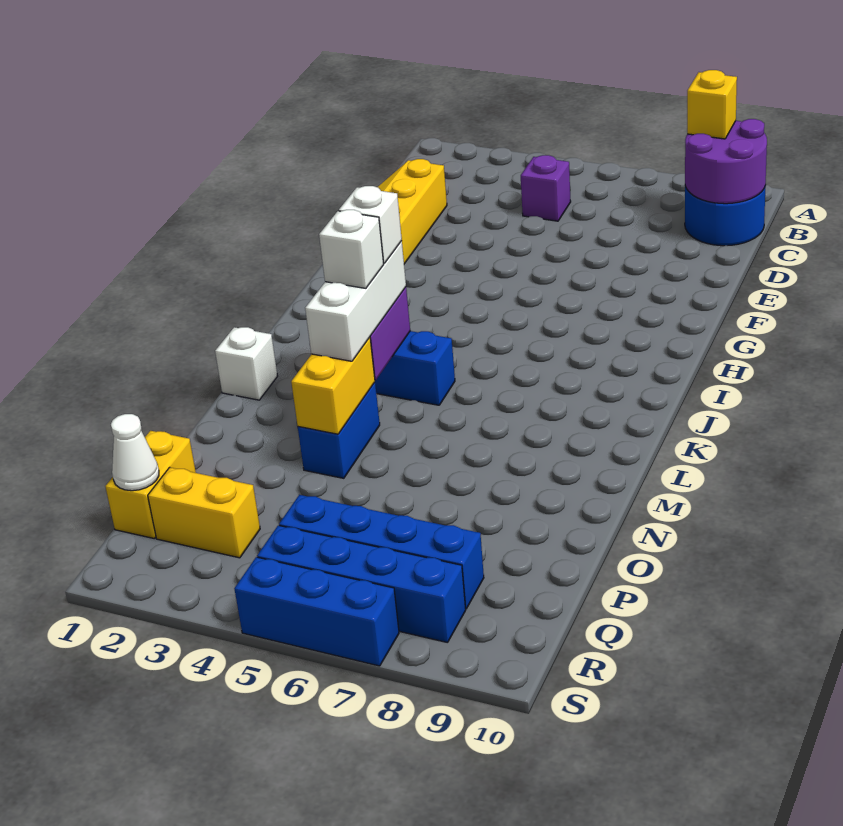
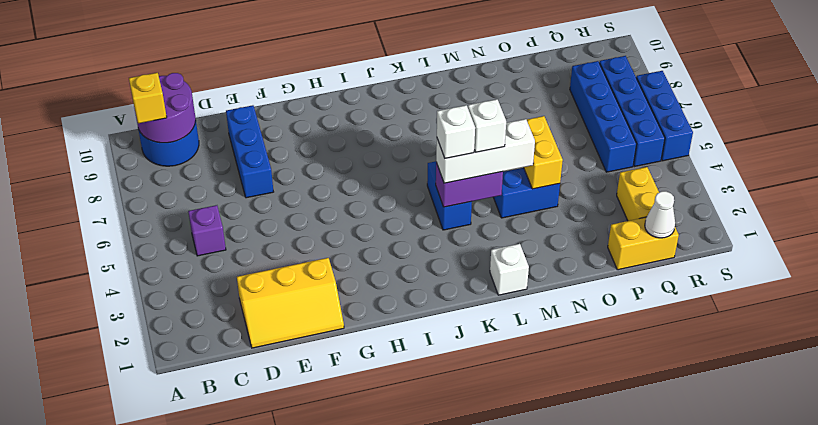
none -> blue 1x3 brick [226,105,273,198]
yellow 1x2 brick [291,337,375,434] -> yellow 1x2 brick turned to [523,116,563,189]

